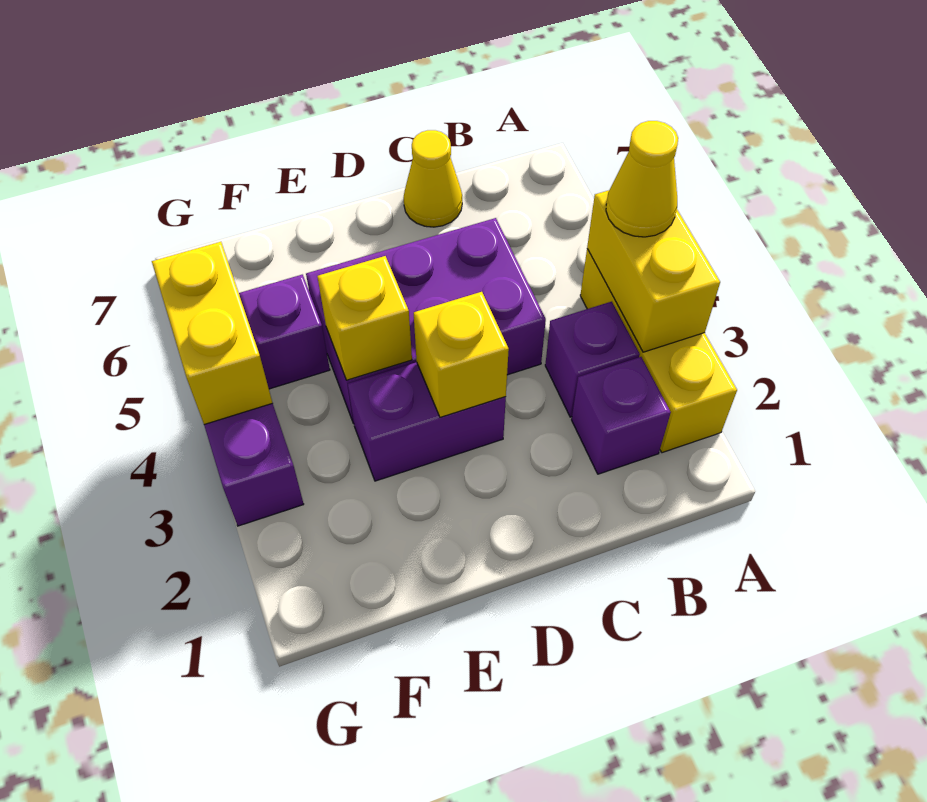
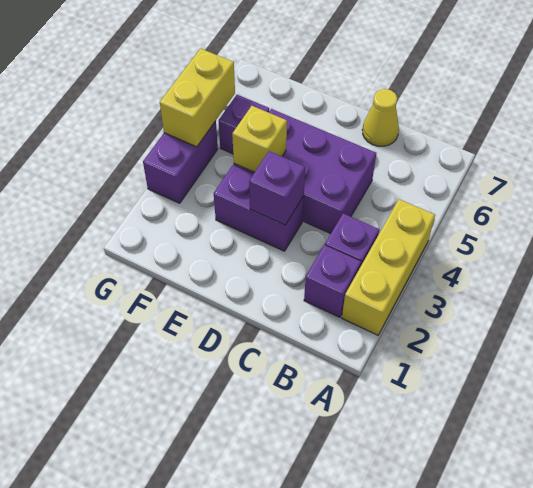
yellow 1x2 brick [587,190,720,352] -> none
yellow 1x1 cone [606,121,678,237] -> none
yellow 1x1 brick [414,292,509,417] -> purple 1x1 brick [249,151,305,225]

